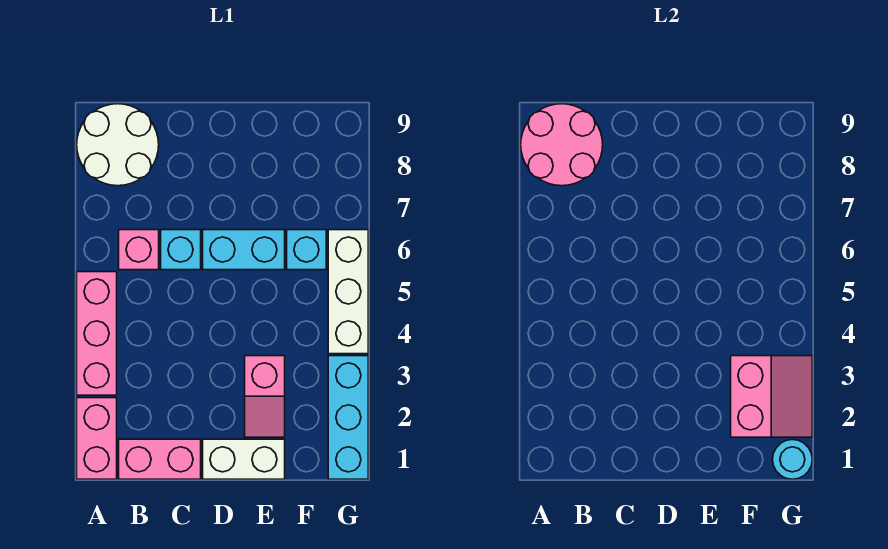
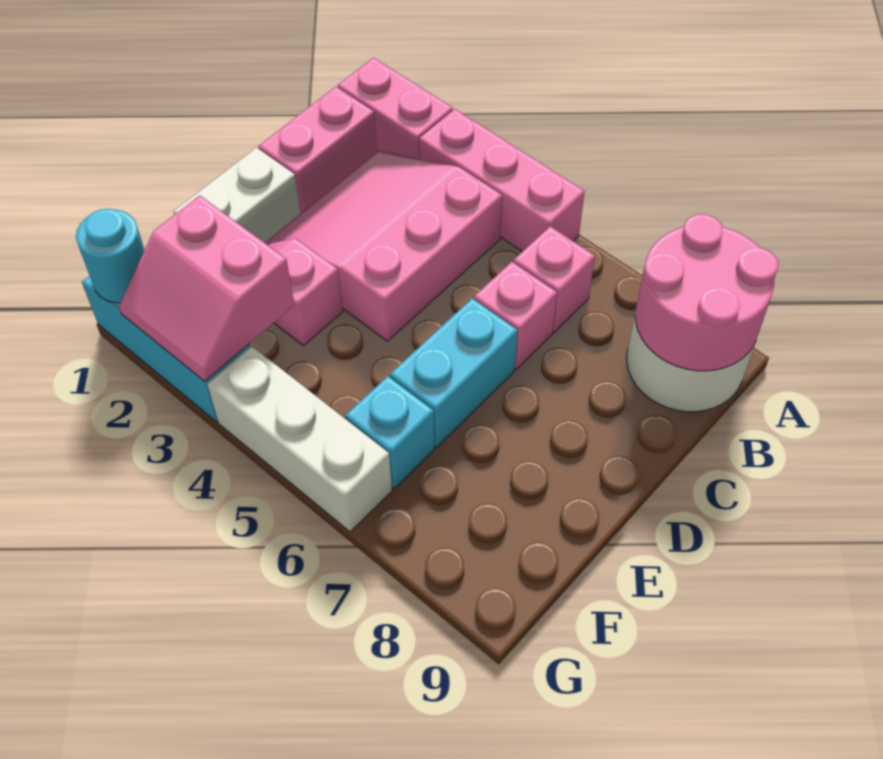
none -> pink 3x3 slope [265,150,502,341]
cyan 1x1 brick [161,230,201,270] -> pink 1x1 brick [474,262,557,369]

